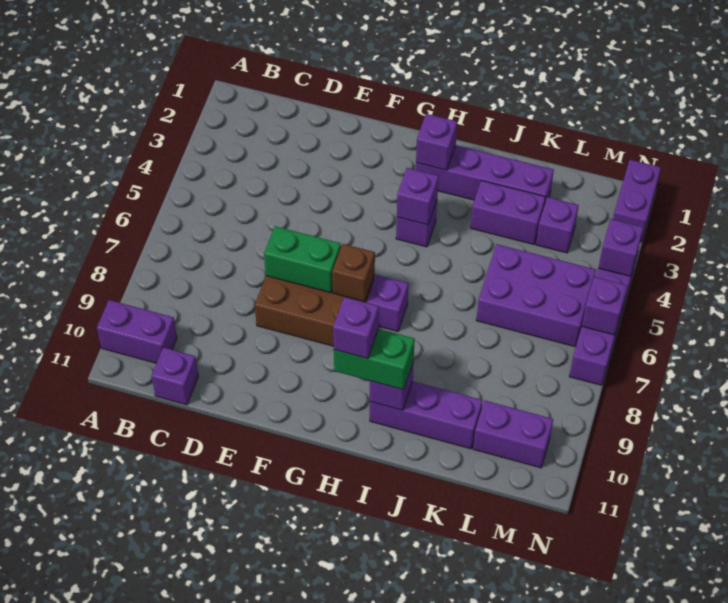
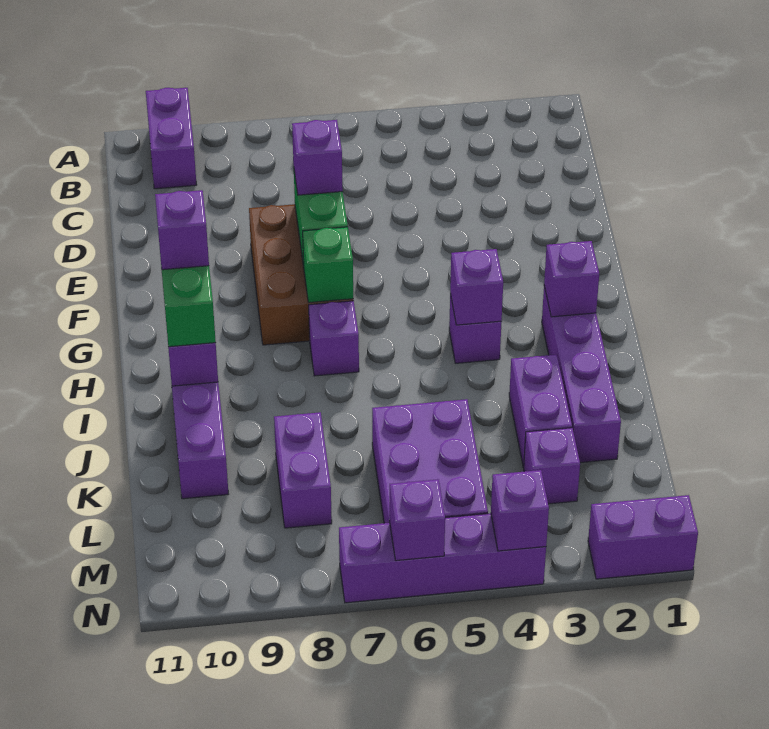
purple 1x1 brick [152,347,198,405] -> purple 1x1 brick moved to [292,120,343,195]
brown 1x1 brick [332,244,375,302] -> green 1x1 brick [303,227,353,303]
purple 1x2 brick [473,401,553,468] -> purple 1x2 brick moved to [274,412,332,528]

